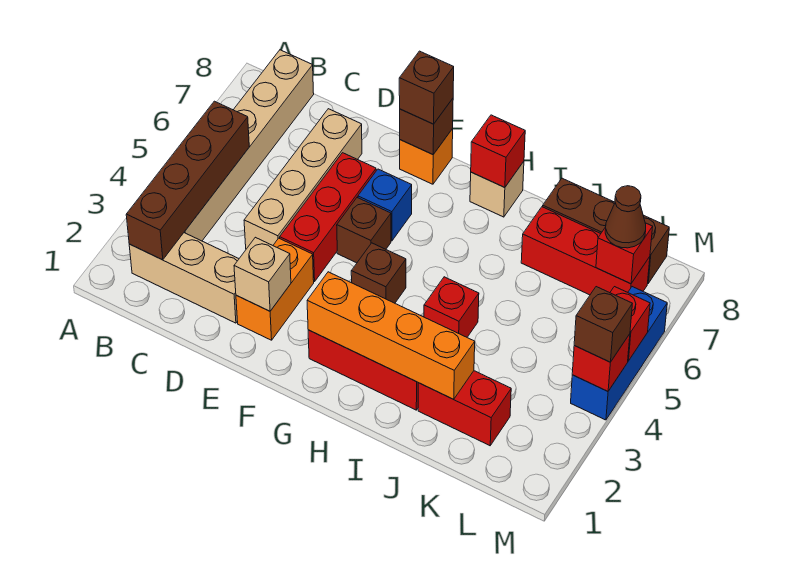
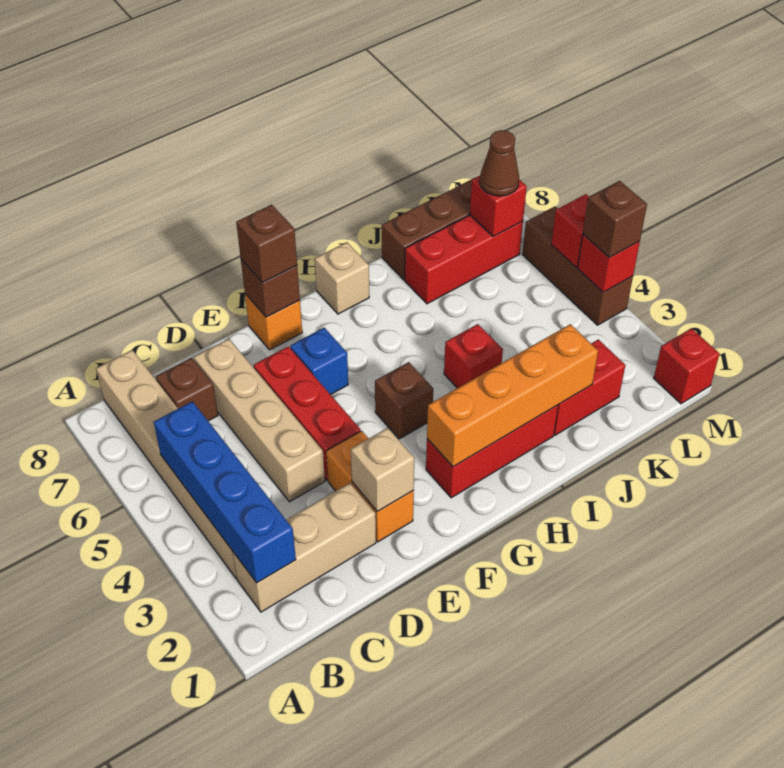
brown 1x4 brick [126,101,249,260] -> blue 1x4 brick [154,401,296,583]
brown 1x1 brick [337,198,391,263] -> brown 1x1 brick moved to [156,358,218,421]
red 1x1 brick [471,115,525,188] -> red 1x1 brick moved to [654,328,720,404]
blue 1x3 brick [571,287,667,420] -> brown 1x3 brick [522,206,633,325]

